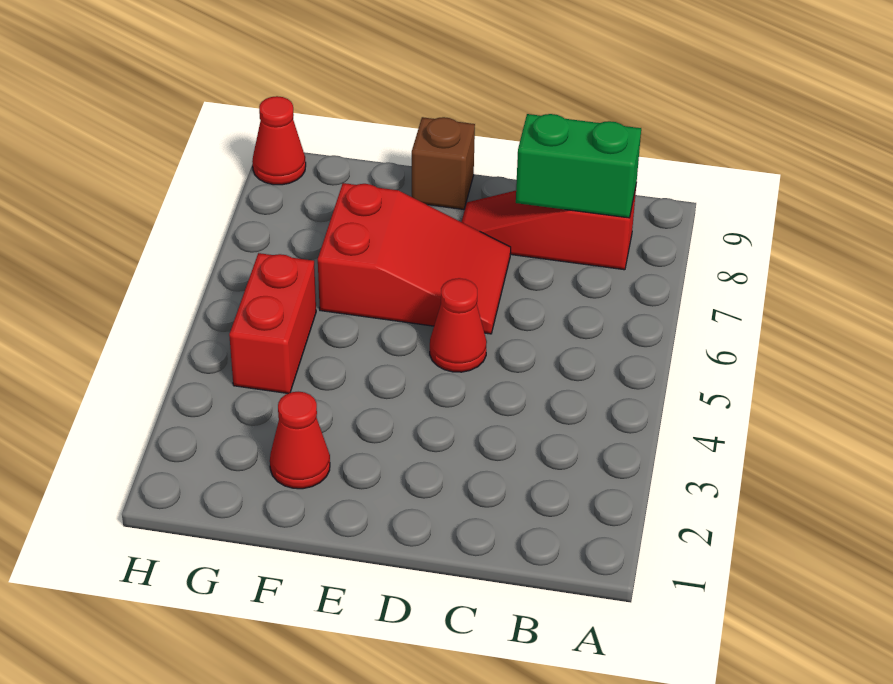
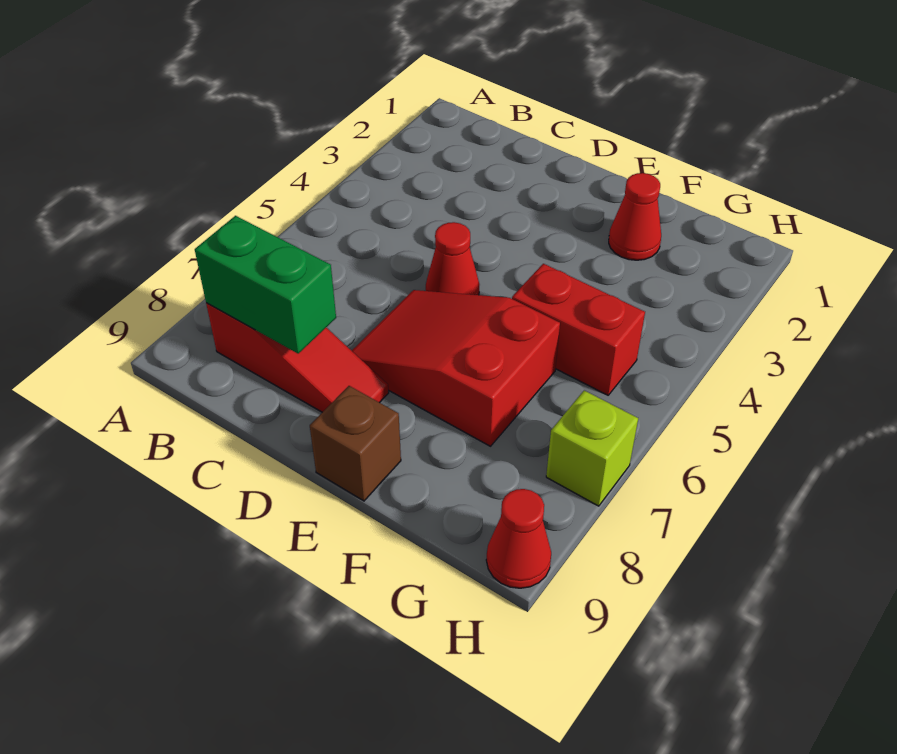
red 1x2 brick [229,253,316,393] -> red 1x2 brick turned to [512,264,645,395]
none -> lime 1x1 brick [546,390,638,506]

